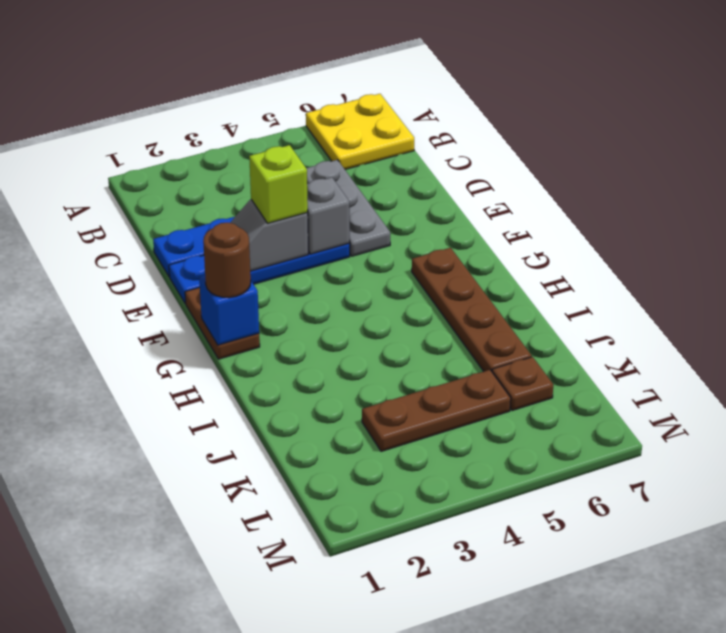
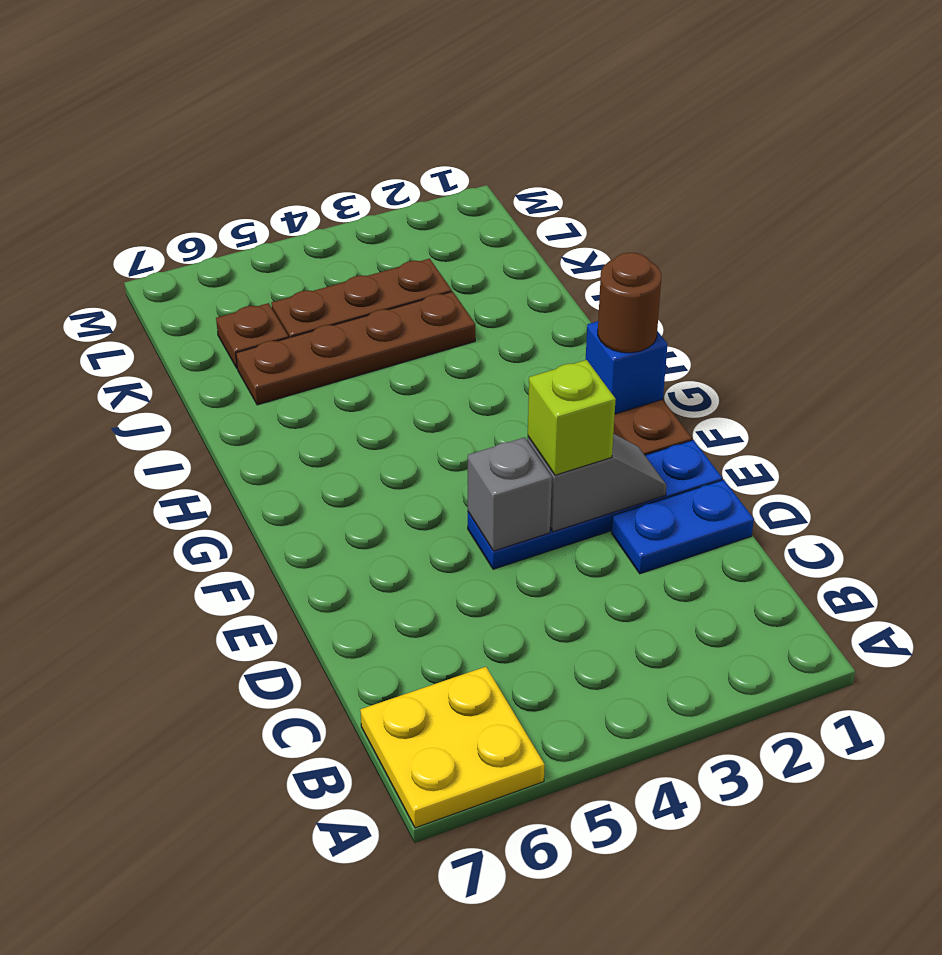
grey 1x3 plate [306,160,390,256] -> none
brown 1x4 plate [412,248,532,371] -> brown 1x4 plate turned to [236,292,475,405]

